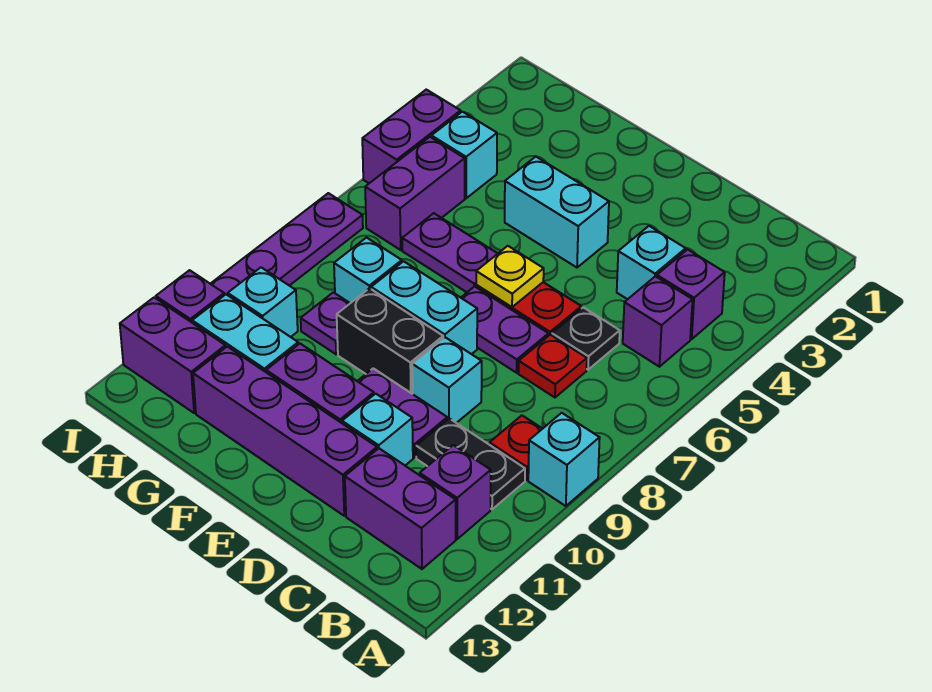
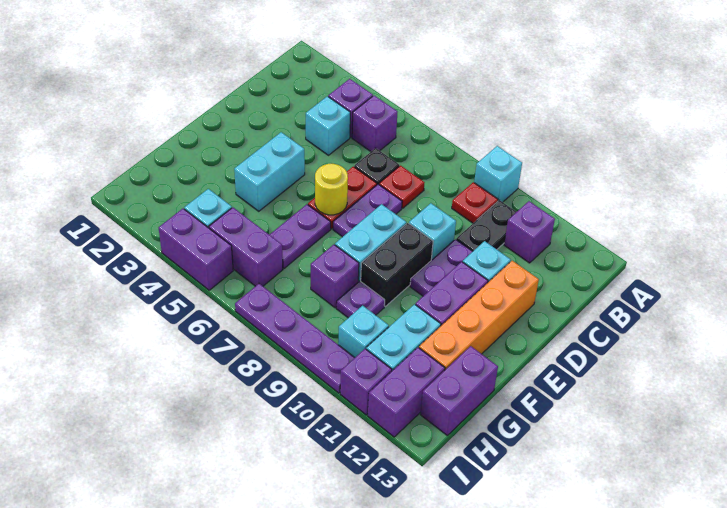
purple 1x2 brick [345,448,456,569] -> purple 1x2 brick moved to [420,346,498,435]
purple 1x4 brick [193,347,377,516] -> orange 1x4 brick [419,261,539,370]
yellow 1x1 plate [476,246,544,307] -> yellow 1x1 round brick [315,164,348,215]
cyan 1x1 brick [334,238,402,303] -> purple 1x1 brick [311,245,359,308]

